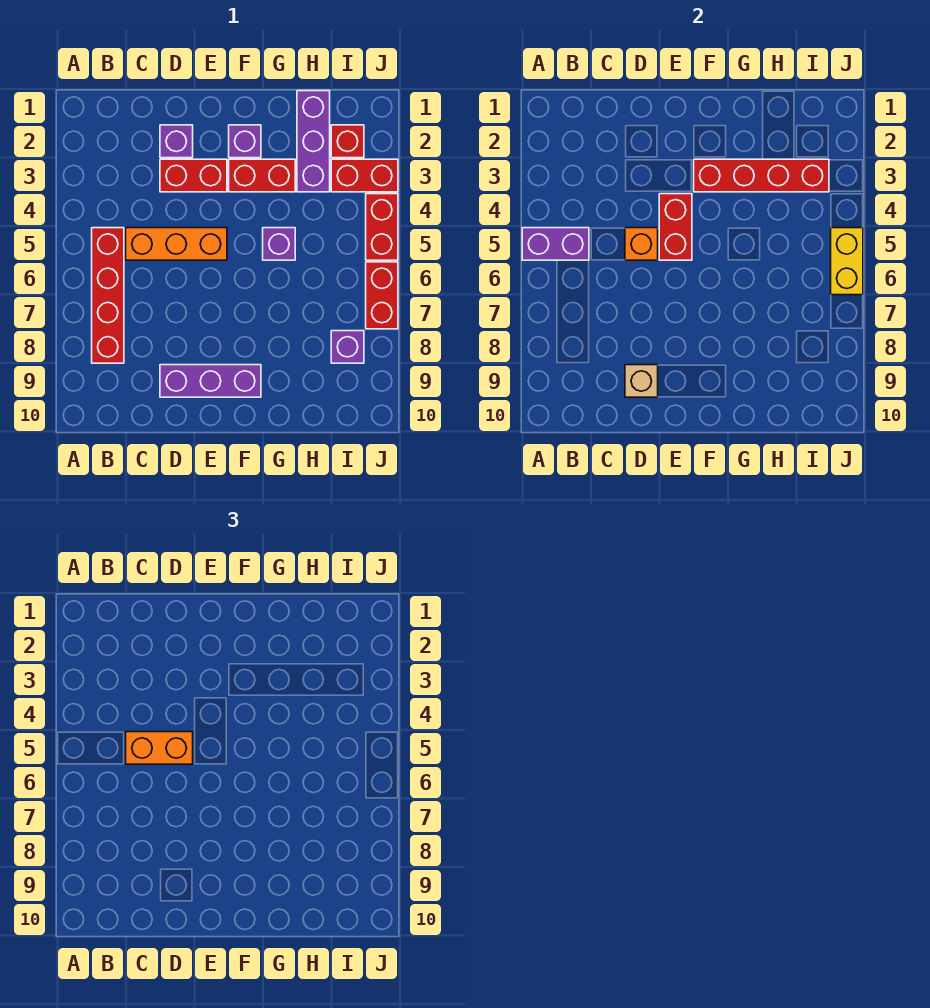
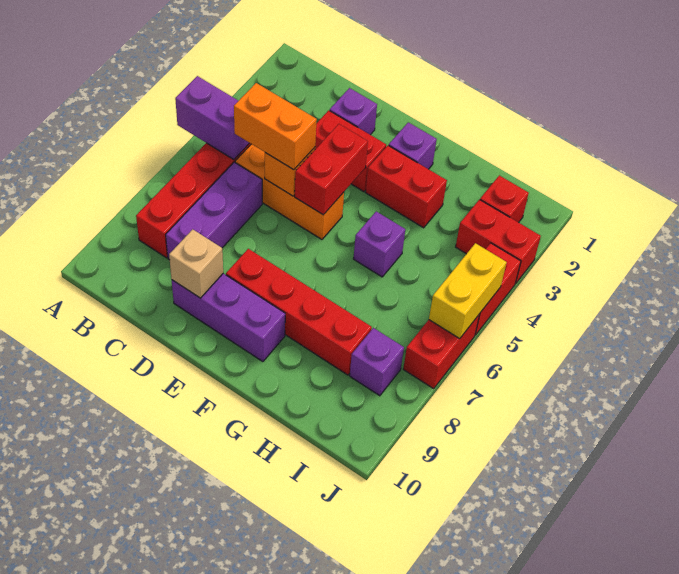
red 1x4 brick [694,159,829,192] -> red 1x4 brick moved to [226,249,372,375]
purple 1x3 brick [297,91,330,192] -> purple 1x3 brick moved to [166,162,262,260]

